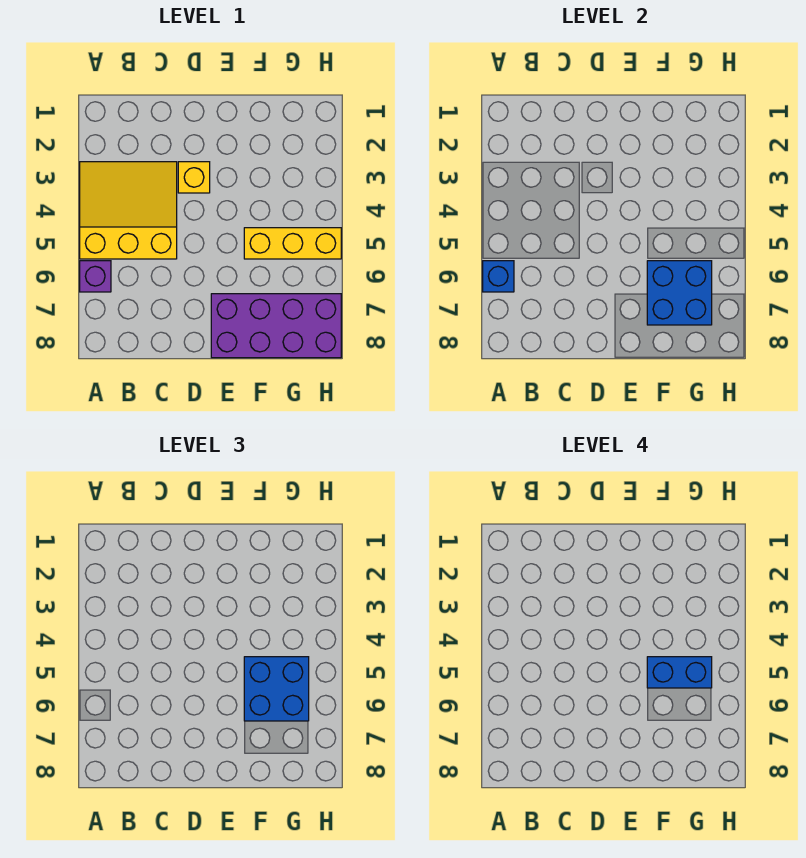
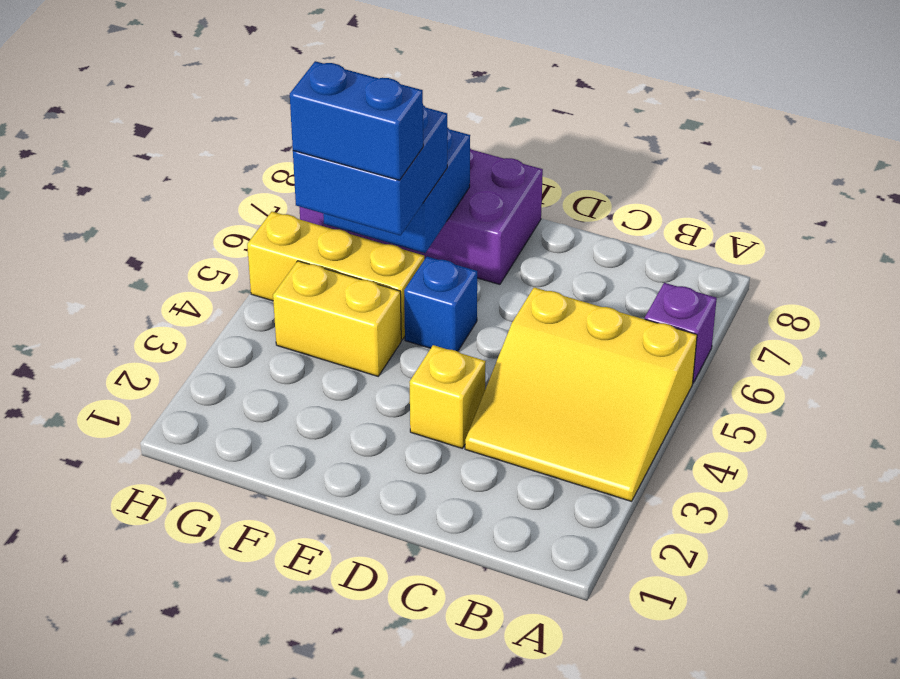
blue 1x1 brick [483,261,514,292] -> blue 1x1 brick moved to [404,256,477,351]
none -> yellow 1x2 brick [273,261,401,376]

